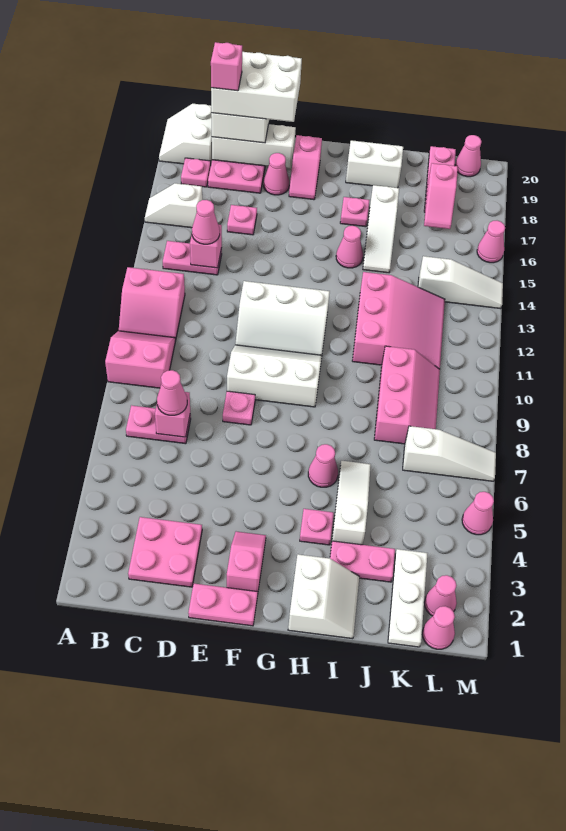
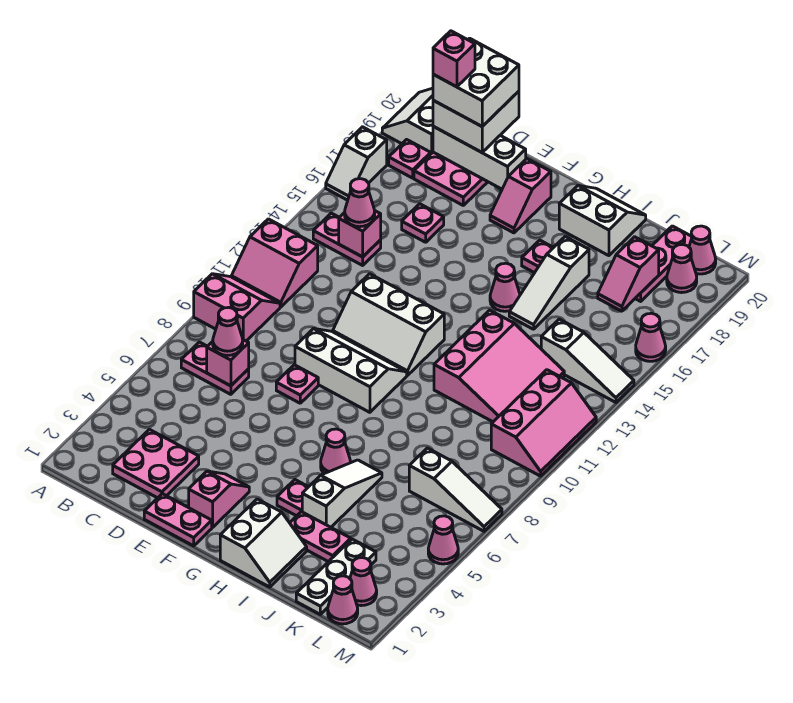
white 1x2 slope [145,183,202,228] -> white 1x2 slope turned to [326,127,387,200]
white 2x3 brick [211,52,302,122] -> white 2x2 brick [433,38,519,126]
pink 1x1 cone [264,153,289,195] -> pink 1x1 cone moved to [667,245,697,293]
pink 2x3 slope [374,346,440,444] -> pink 2x3 slope moved to [491,370,596,476]

